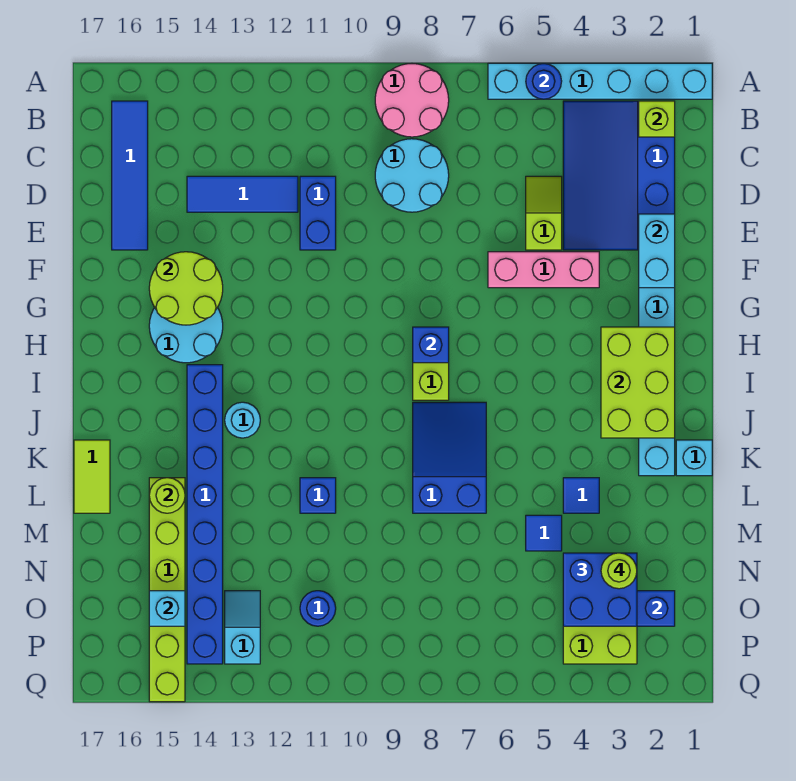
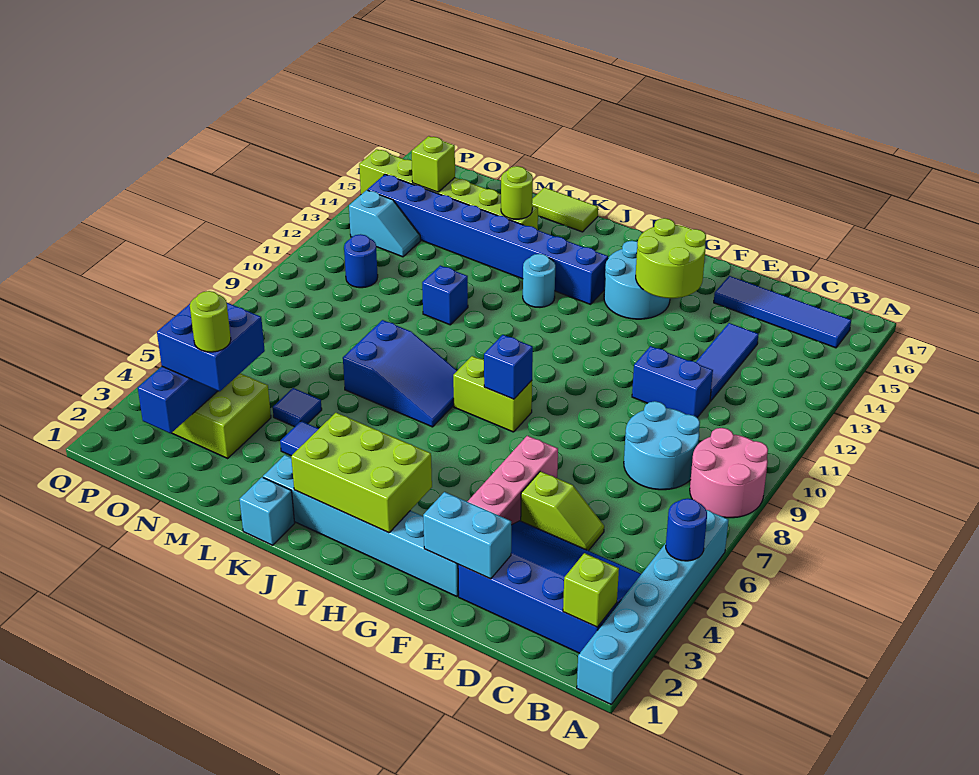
cyan 1x1 brick [149,591,185,626] -> lime 1x1 brick [412,136,455,192]

